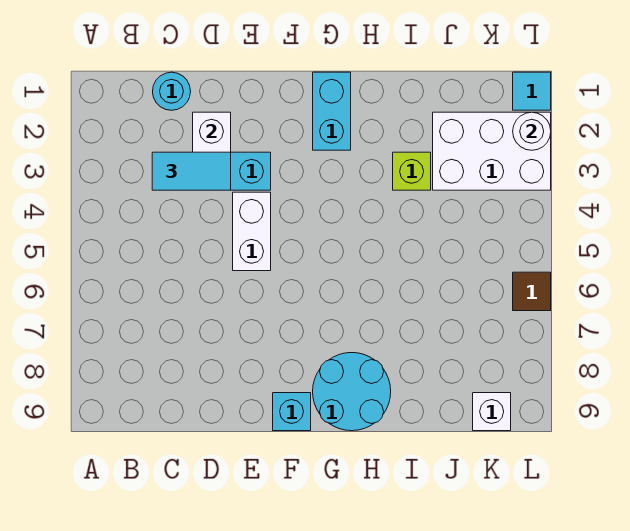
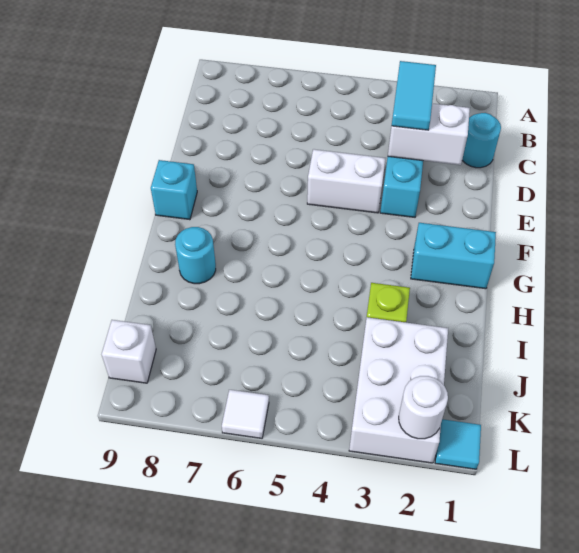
cyan 2x2 round brick [313,353,391,431] -> cyan 1x1 round brick [175,227,216,284]
brown 1x1 tile [513,272,551,311] -> white 1x1 tile [222,390,269,438]

